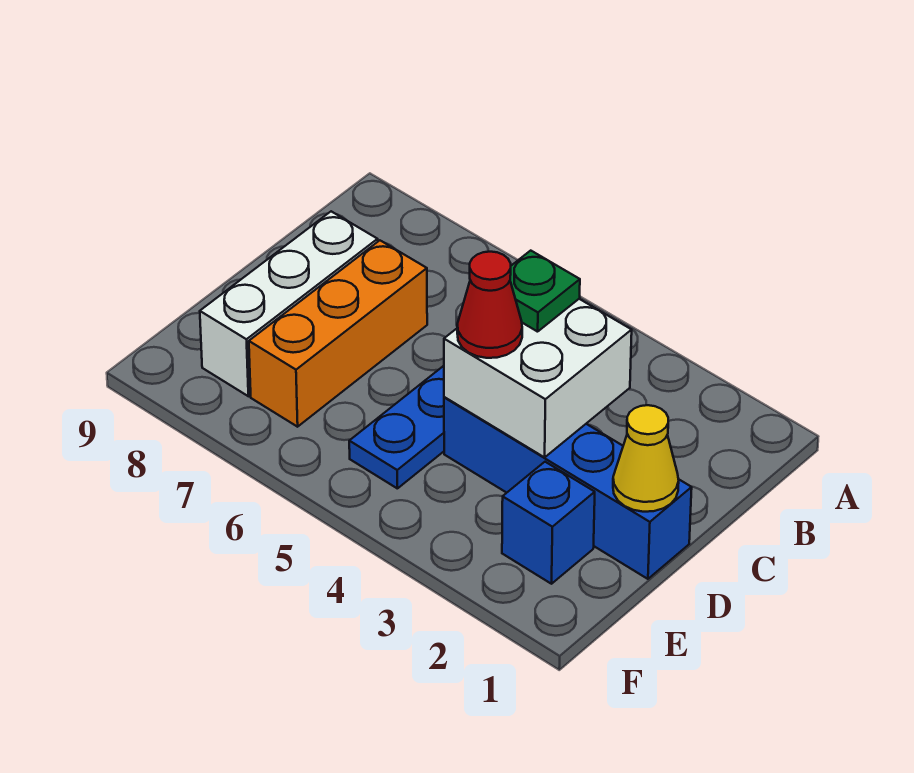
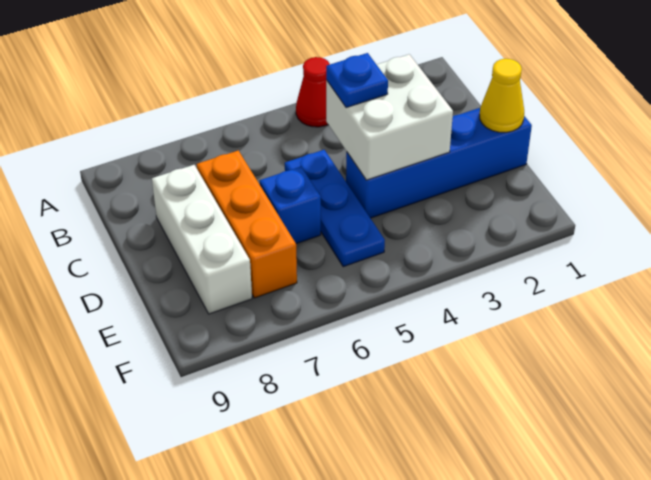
green 1x1 plate [510,251,580,332] -> blue 1x1 plate [326,53,388,108]
red 1x1 cone [457,252,522,358] -> red 1x1 cone moved to [296,57,330,127]
blue 1x1 brick [502,462,595,584] -> blue 1x1 brick moved to [260,167,321,244]

